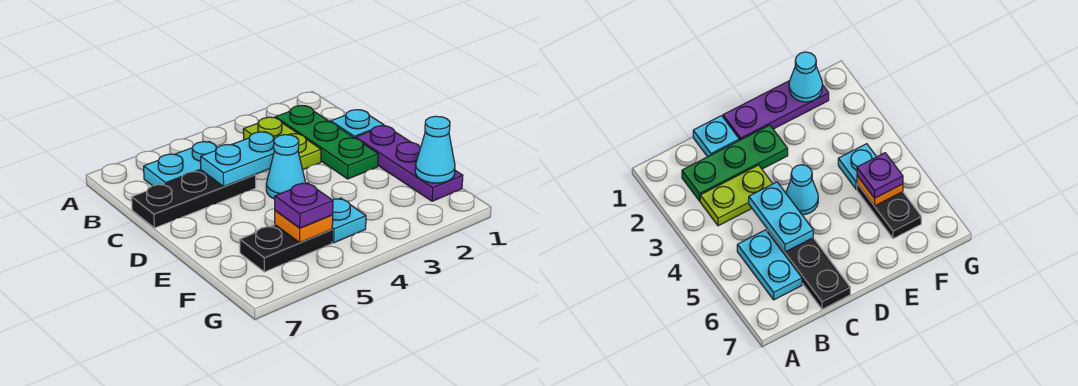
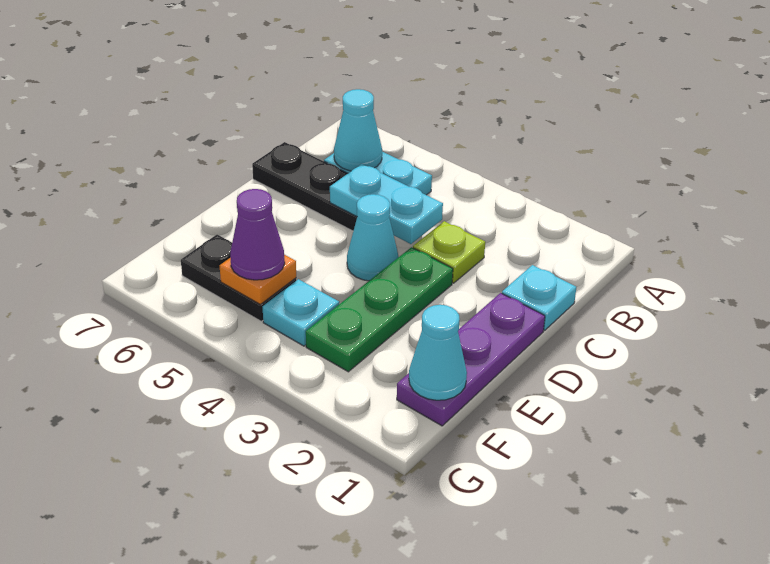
green 1x3 plate [275,106,378,179] -> green 1x3 plate moved to [306,247,453,372]
lime 1x2 plate [243,117,321,170] -> lime 1x1 plate [413,221,485,283]
none -> cyan 1x1 cone [334,89,382,171]
purple 1x1 plate [275,183,333,228] -> purple 1x1 cone [230,189,285,280]

